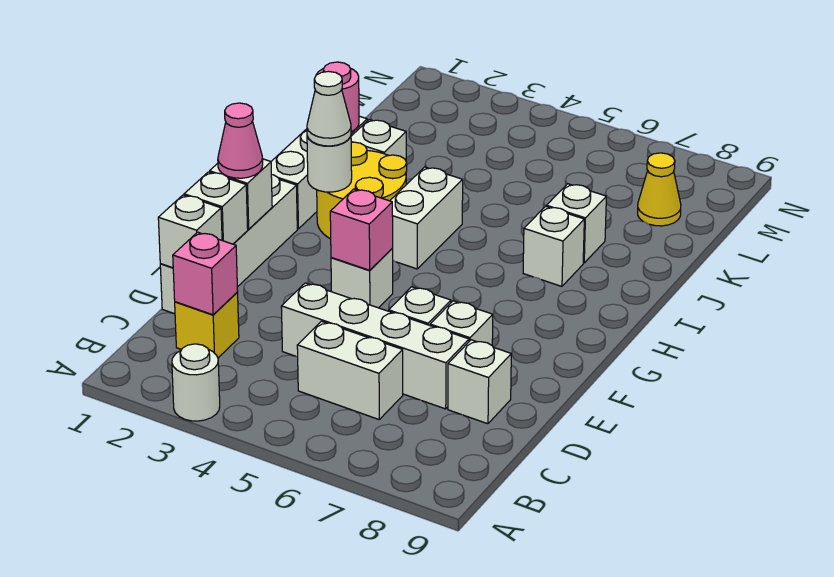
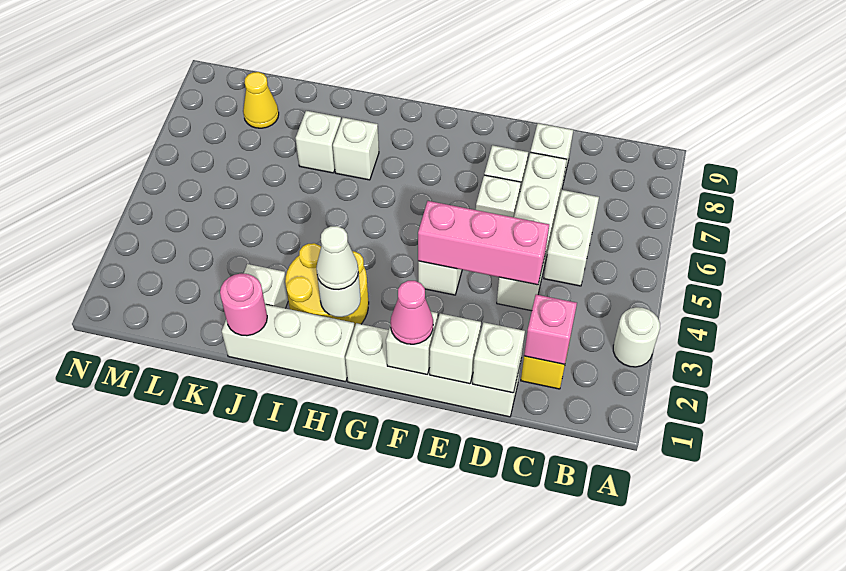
pink 1x1 brick [330,189,393,270] -> pink 1x3 brick [418,201,549,285]
white 1x2 brick [390,167,463,269] -> none

